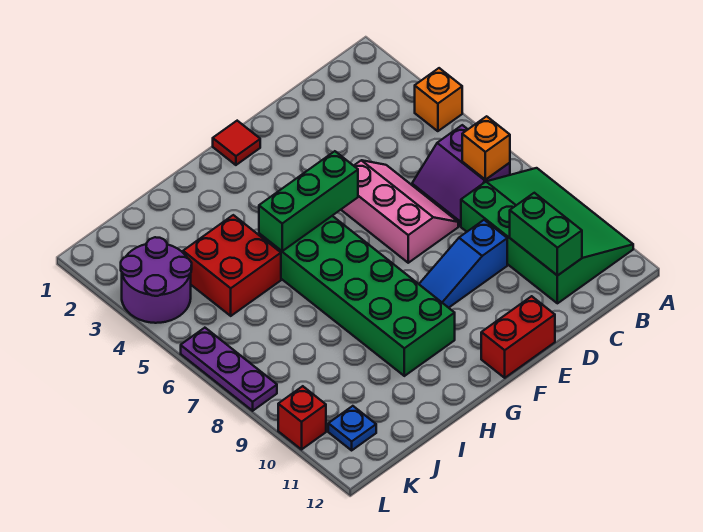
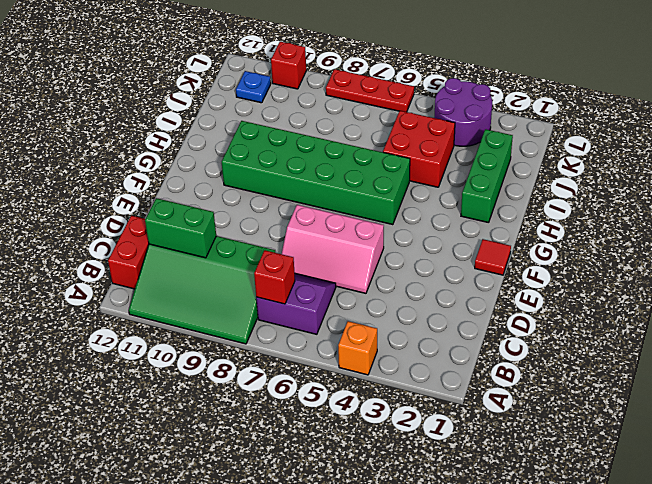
orange 1x1 brick [462,116,510,180] -> red 1x1 brick [254,250,295,304]
blue 1x3 slope [419,220,507,308] -> none
red 1x2 brick [481,296,555,378] -> red 1x2 brick moved to [108,216,149,289]
green 1x3 brick [259,151,358,251] -> green 1x3 brick moved to [461,129,513,223]
purple 1x3 plate [181,328,277,411] -> red 1x3 plate [326,69,414,112]

